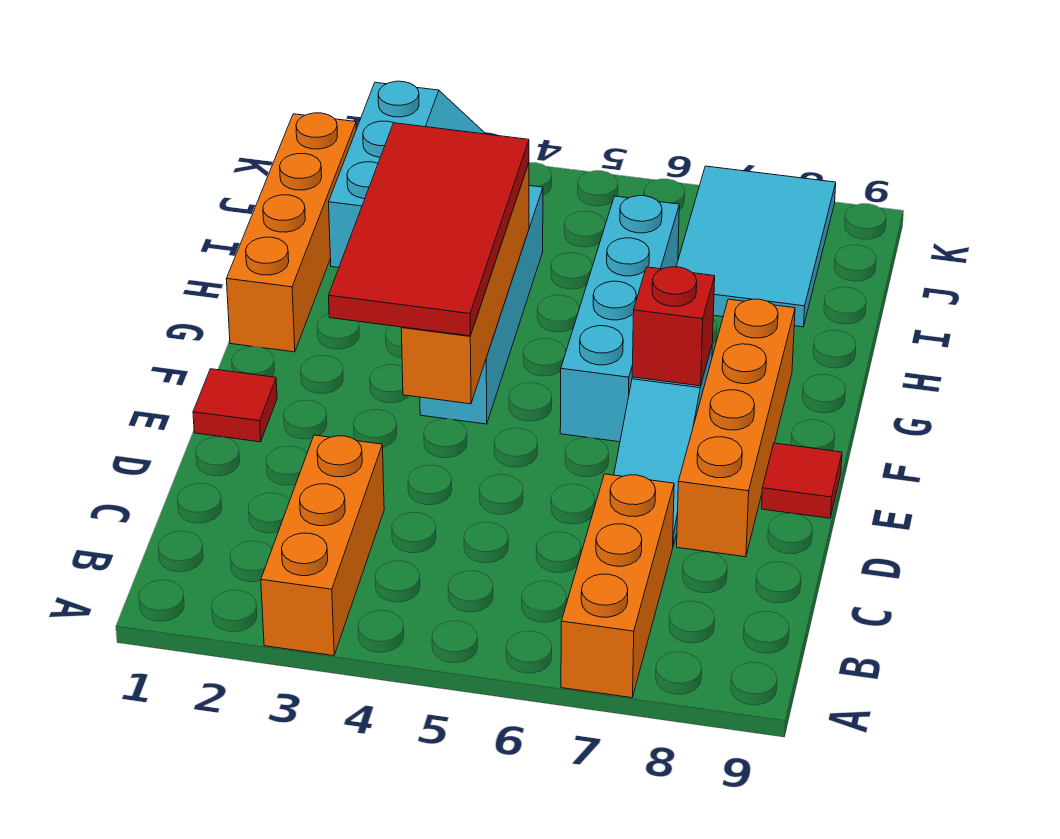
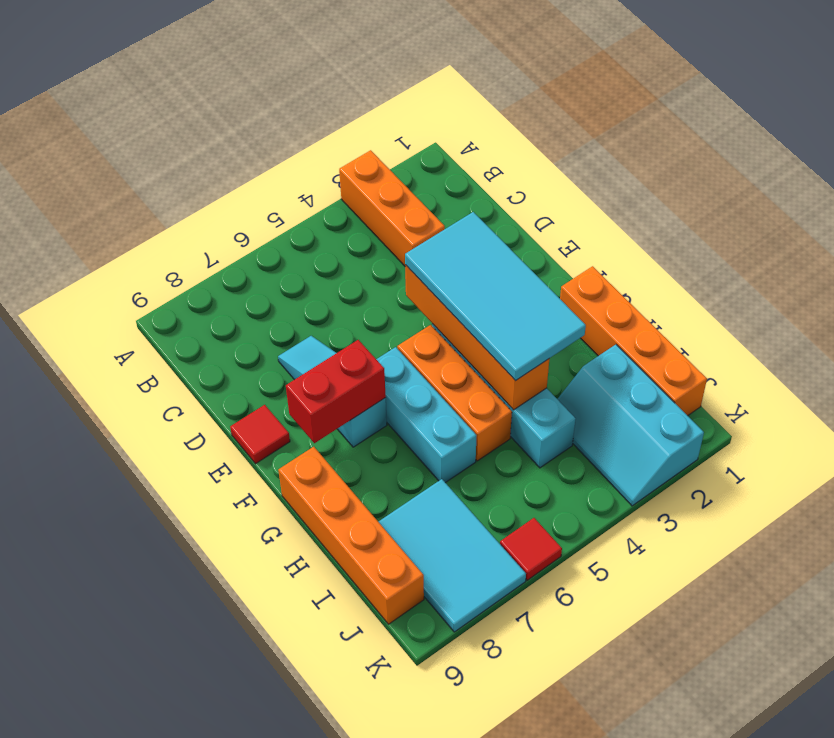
orange 1x3 brick [561,474,674,698] -> orange 1x3 brick moved to [397,325,512,461]
orange 1x4 brick [677,299,795,557] -> orange 1x4 brick moved to [278,447,424,624]
red 1x1 tile [193,369,277,442] -> red 1x1 tile moved to [500,518,562,580]
red 2x4 tile [329,123,529,336] -> cyan 2x4 tile [405,212,586,381]
cyan 1x4 brick [560,196,679,442] -> cyan 1x3 brick [376,347,477,483]
red 1x1 brick [632,267,715,386] -> red 1x2 brick [286,340,386,443]

